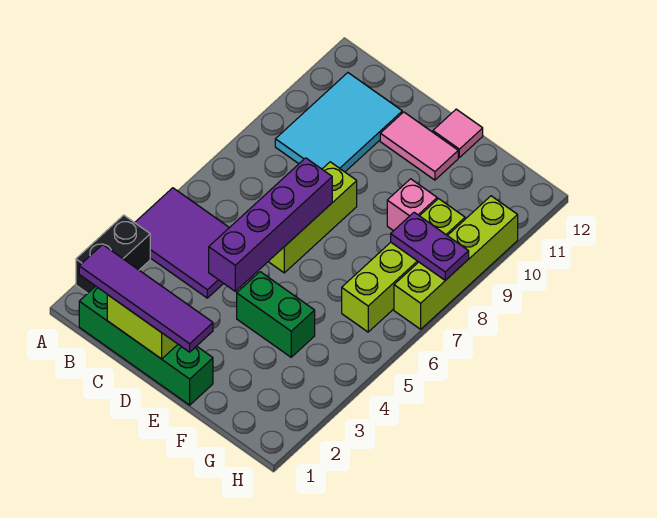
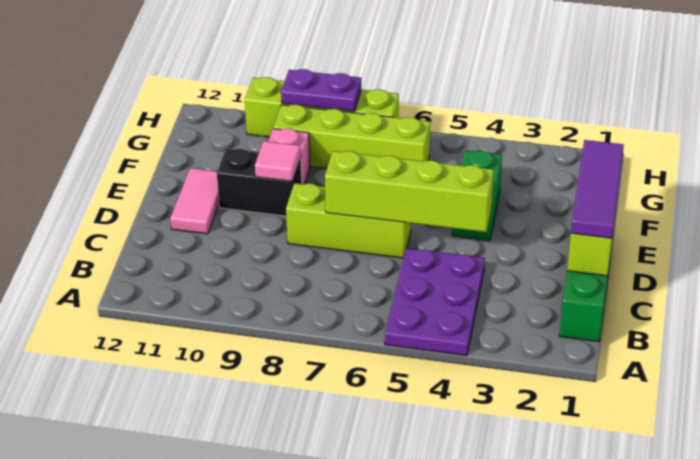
black 1x2 brick [76,215,150,293] -> black 1x2 brick moved to [217,149,302,216]
purple 2x3 tile [135,188,229,298] -> purple 2x3 plate [385,248,485,356]
purple 1x4 tile [79,245,213,352] -> purple 1x3 tile [571,140,624,238]
cyan 2x3 tile [275,73,402,172] -> none
purple 1x4 brick [209,158,332,291] -> lime 1x4 brick [325,151,494,232]
pink 1x1 tile [433,109,483,157] -> pink 1x1 tile moved to [255,141,301,181]
purple 1x2 plate [391,212,469,280] -> purple 1x2 plate turned to [281,69,361,111]

